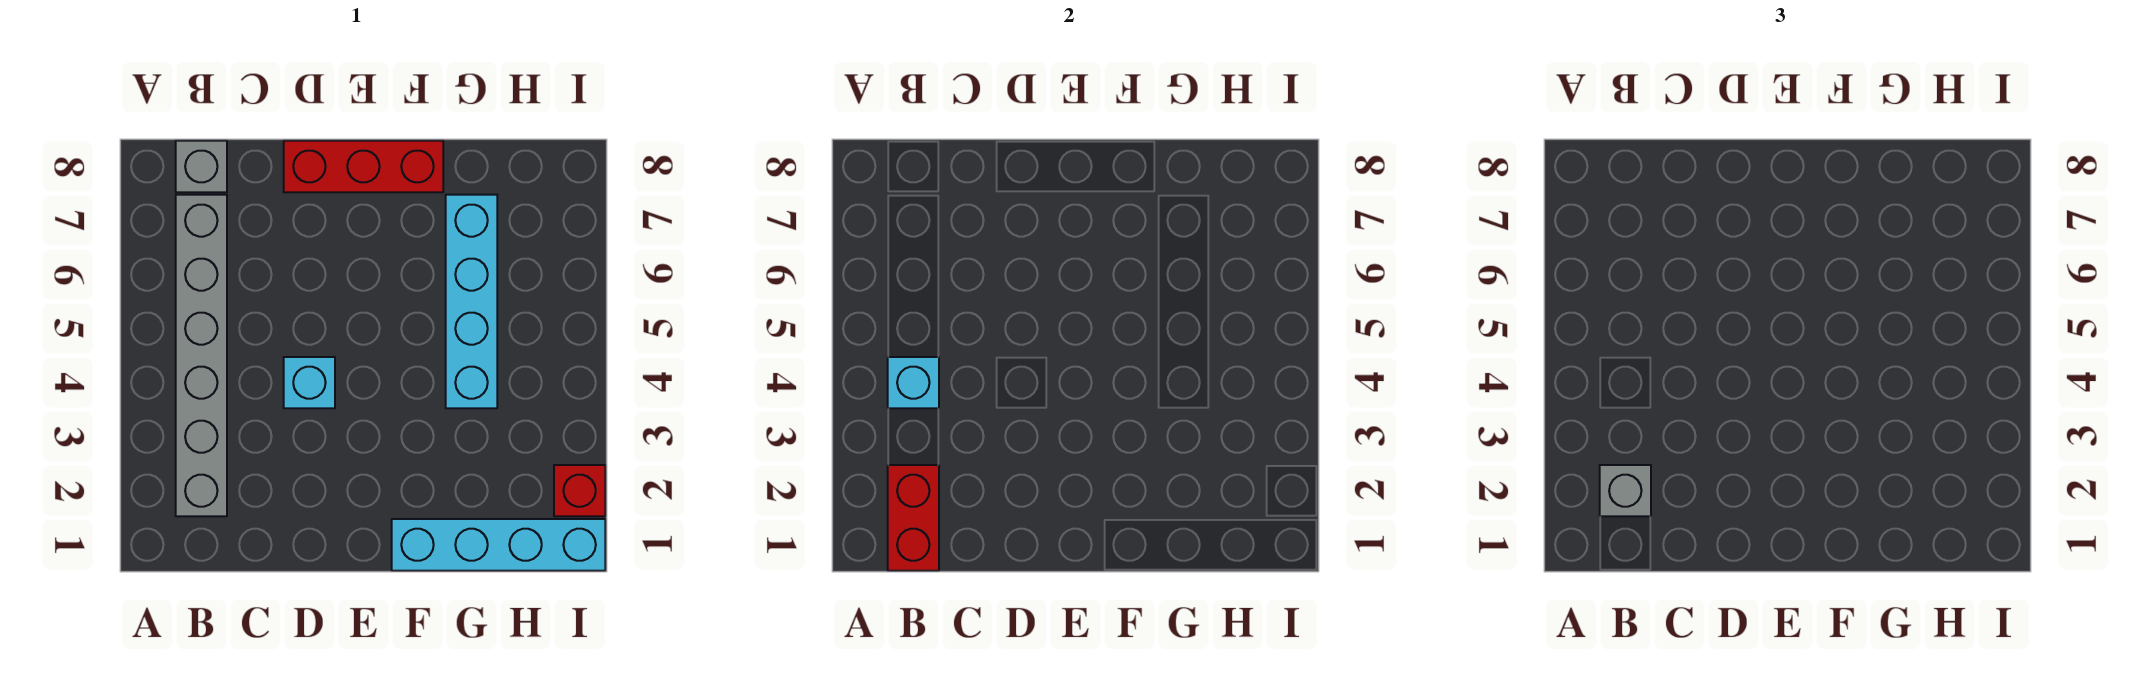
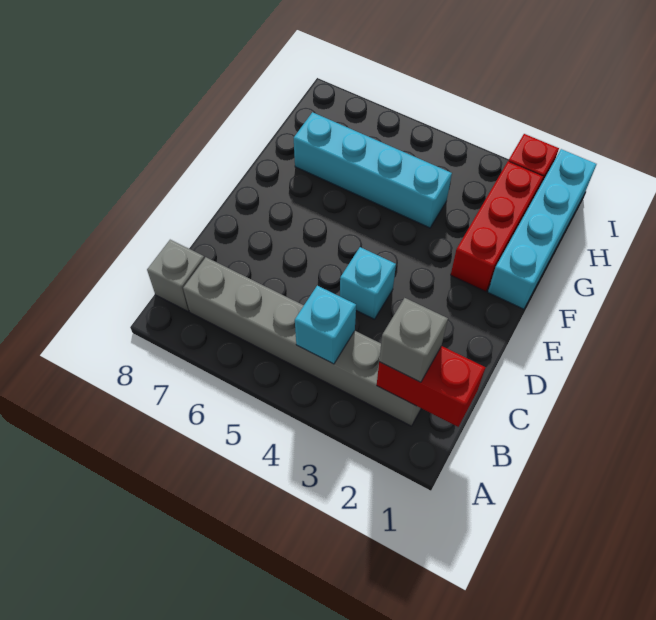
red 1x3 brick [284,141,443,192] -> red 1x3 brick moved to [451,162,543,292]

